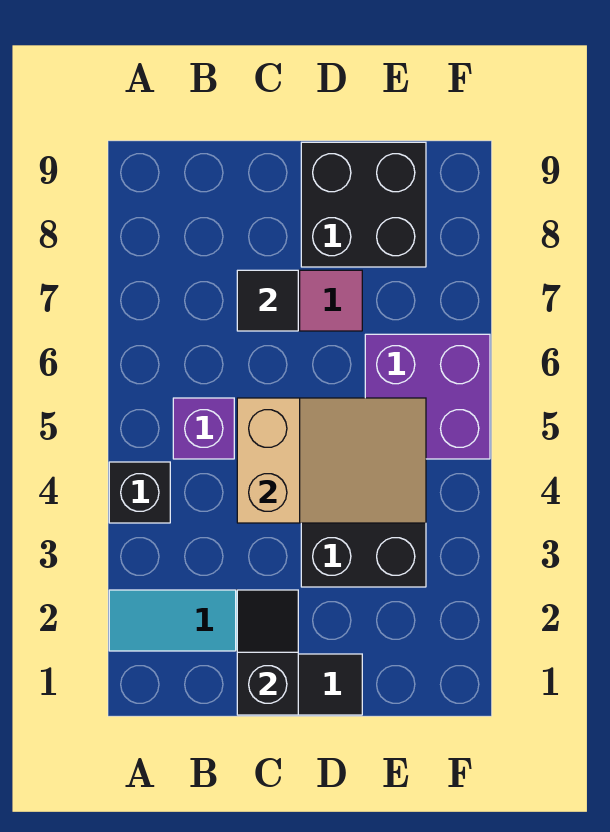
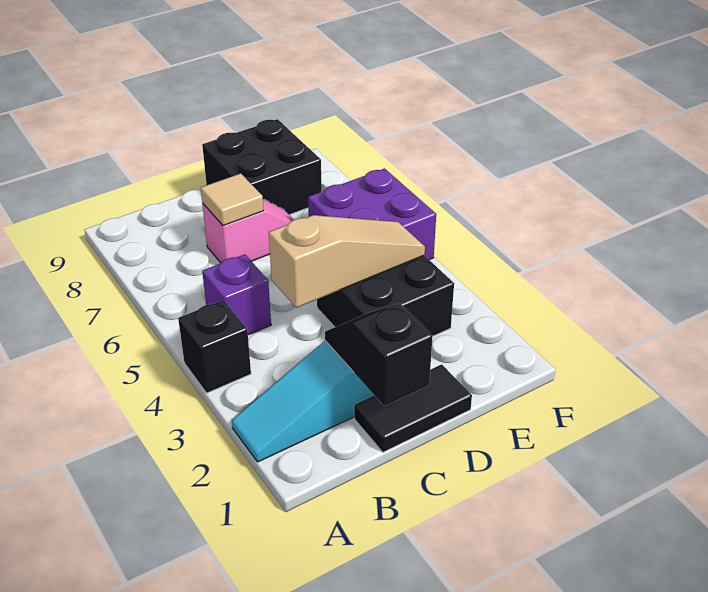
tan 2x3 slope [237,398,426,523] -> tan 1x3 slope [269,215,425,308]
black 1x1 tile [237,270,298,331] -> tan 1x1 tile [201,174,264,226]

